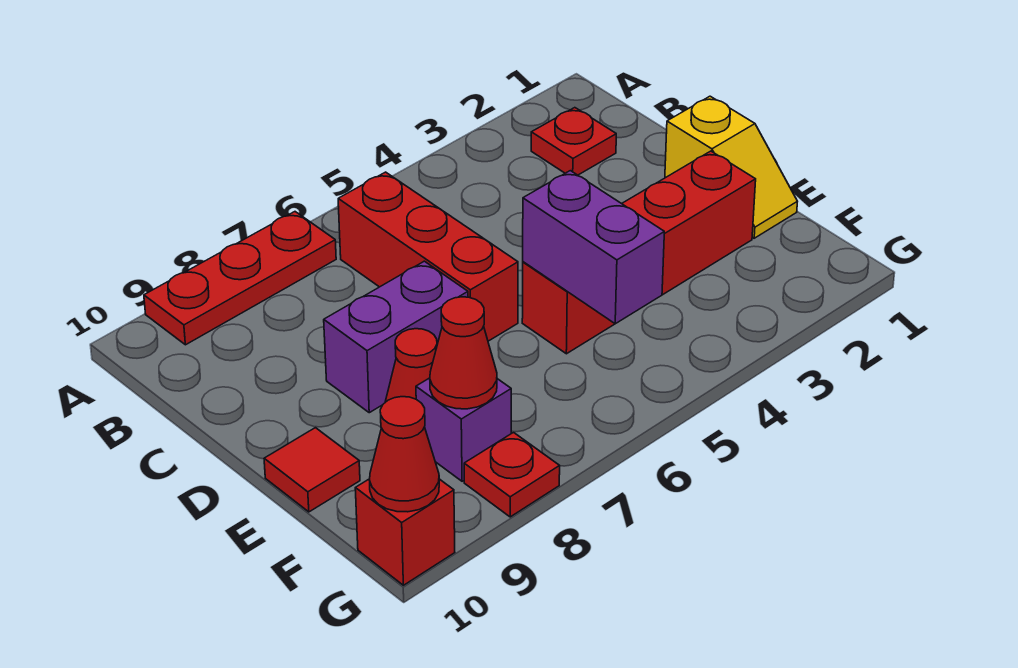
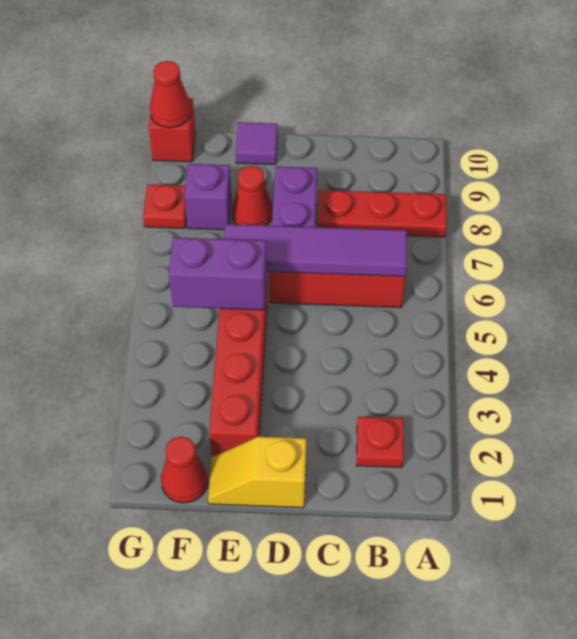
red 1x3 plate [144,212,336,345] -> red 1x3 plate turned to [317,190,447,237]
none -> purple 1x4 tile [224,224,407,276]
red 1x1 tile [264,428,360,512] -> purple 1x1 tile [236,122,278,165]
red 1x1 cone [430,297,497,409] -> red 1x1 cone moved to [161,436,208,503]

